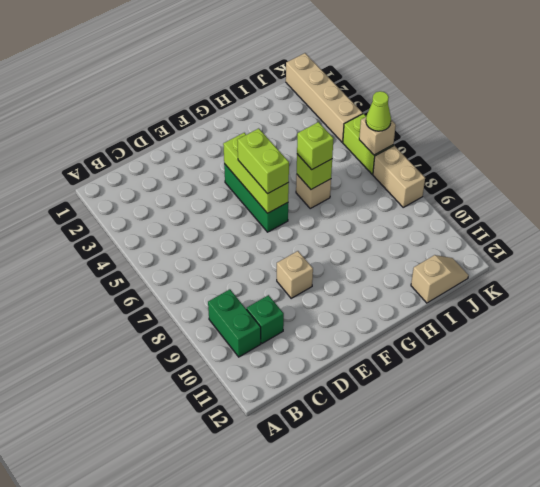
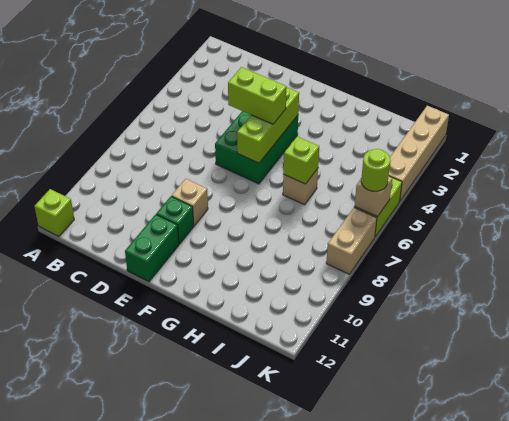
green 1x2 brick [208,289,261,357] -> green 1x2 brick moved to [125,214,179,282]
green 1x1 brick [247,295,284,343] -> green 1x1 brick moved to [156,196,194,244]
green 1x3 brick [224,164,288,232] -> green 2x3 brick [215,111,298,184]
lime 1x2 brick [237,128,289,194] -> lime 1x2 brick turned to [228,67,287,124]
lime 1x1 brick [297,122,334,170] -> lime 1x1 brick moved to [34,189,74,236]
tan 1x2 slope [411,255,469,303] -> none
lime 1x1 cone [366,91,391,131] -> lime 1x1 round brick [361,149,390,191]

